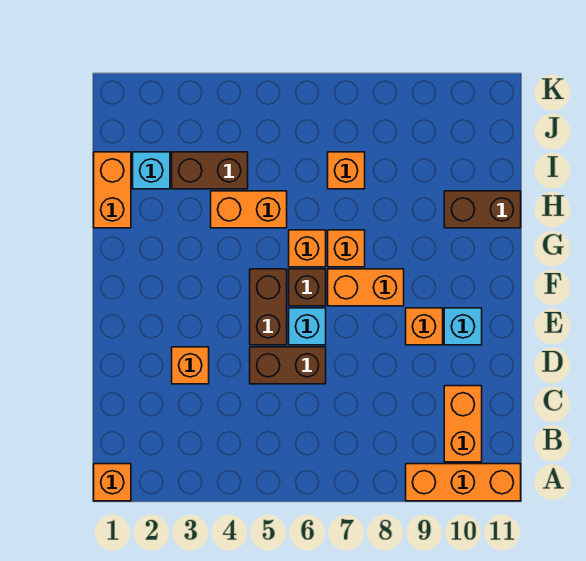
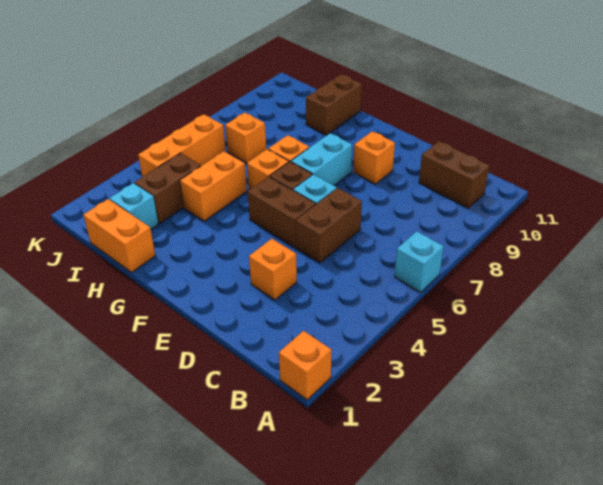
orange 1x3 brick [406,464,521,501] -> orange 1x3 brick moved to [138,114,226,177]
orange 1x2 brick [444,386,482,462] -> brown 1x2 brick [419,141,489,208]
cyan 1x1 brick [444,308,482,345] -> cyan 1x1 brick moved to [394,231,444,292]
orange 1x2 brick [328,269,404,306] -> cyan 1x2 brick [291,133,352,185]

